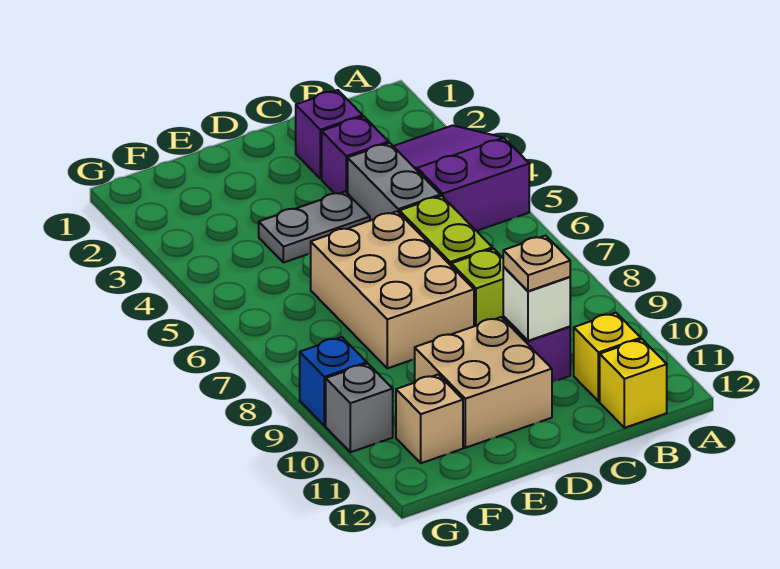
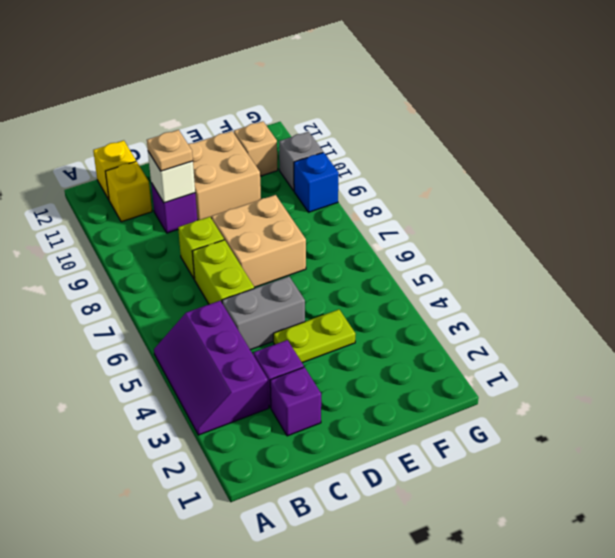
purple 2x3 slope [393,125,529,231] -> purple 2x3 slope turned to [154,301,269,435]
grey 1x2 brick [348,143,441,221] -> grey 1x2 brick turned to [222,276,305,350]
grey 1x2 plate [259,191,370,263] -> lime 1x2 plate [273,309,356,363]
tan 2x3 brick [311,211,474,368] -> tan 2x2 brick [212,195,306,287]

